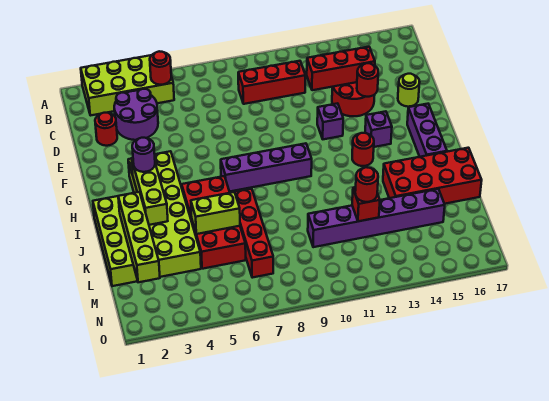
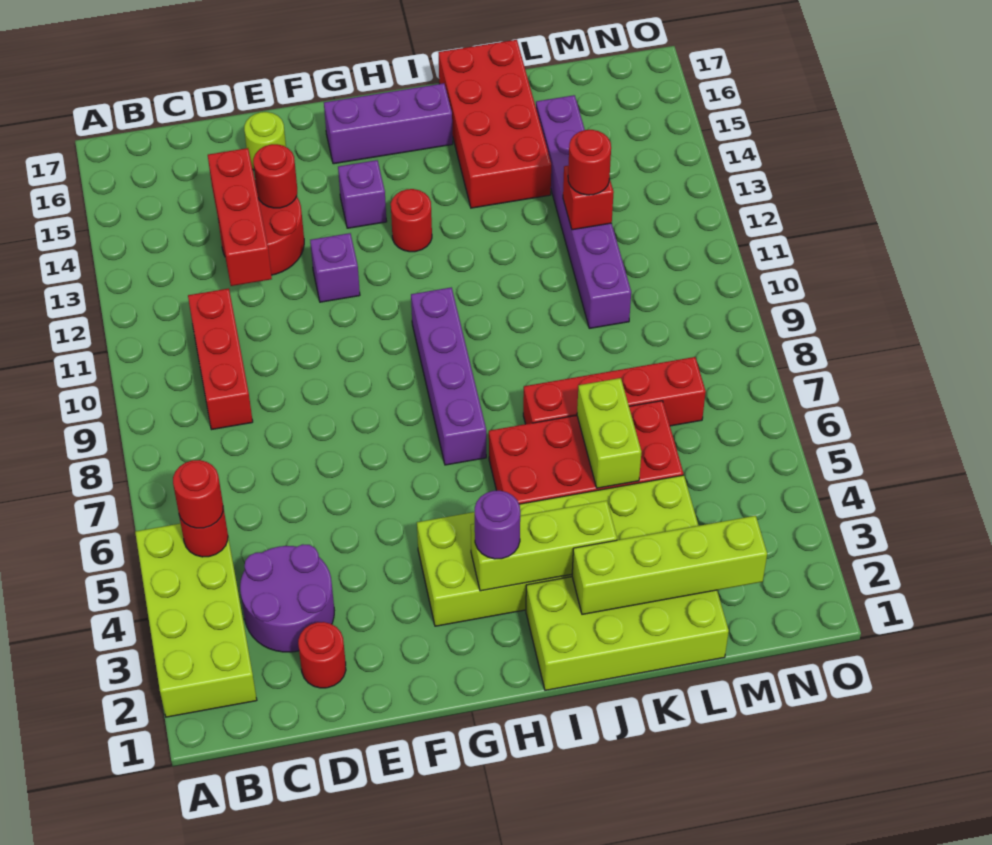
none -> red 1x1 round brick [173,460,223,528]

